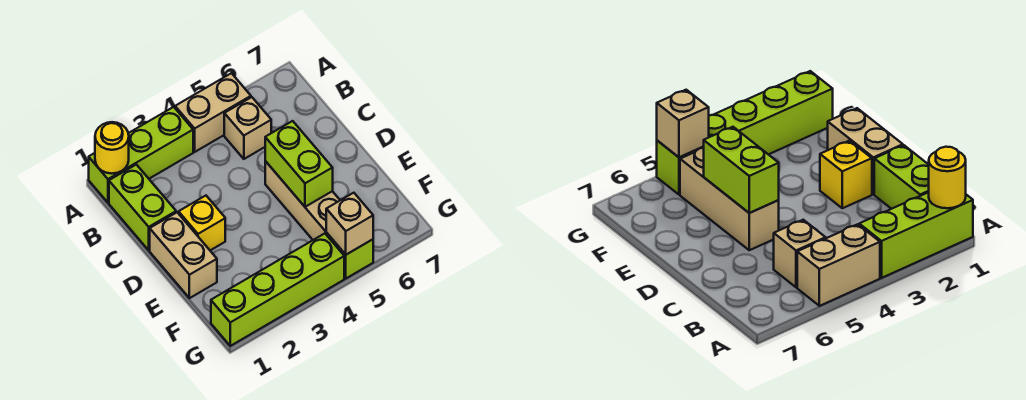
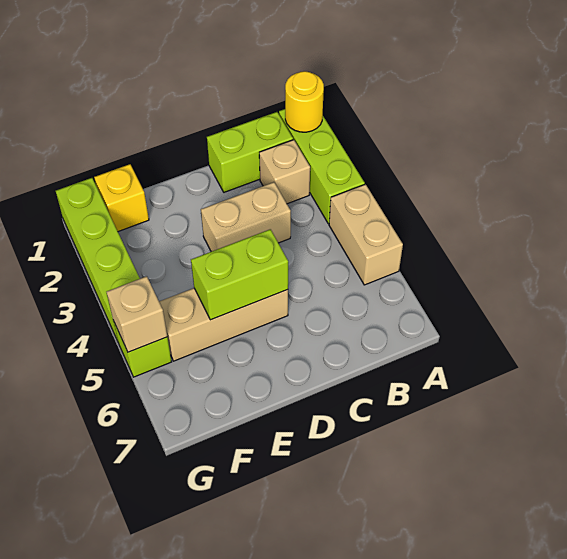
tan 1x1 brick [224,97,271,159] -> tan 1x1 brick moved to [259,140,310,204]
tan 1x2 brick [150,212,217,298] -> tan 1x2 brick moved to [201,182,291,252]
yellow 1x1 brick [179,196,225,250] -> yellow 1x1 brick moved to [94,164,149,232]

